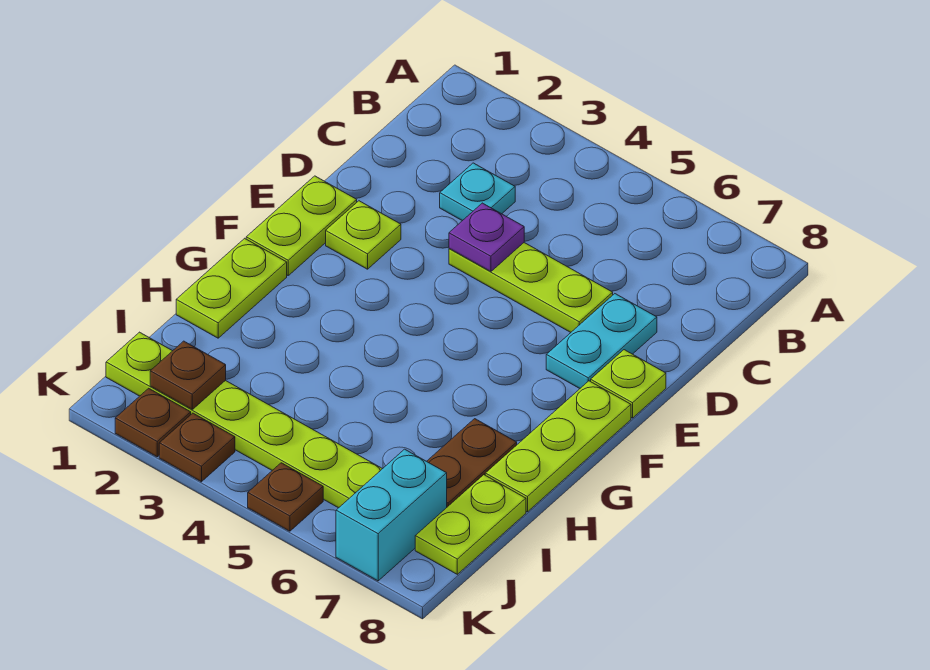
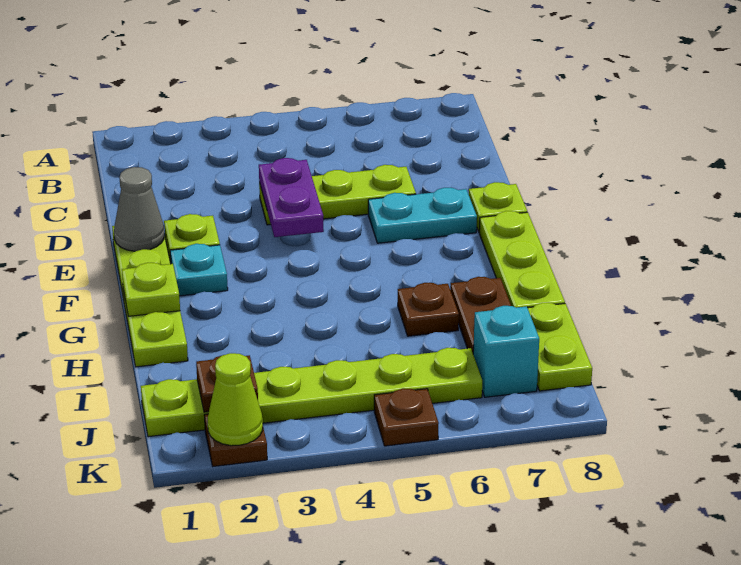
cyan 1x1 plate [440,163,515,221] -> cyan 1x1 plate moved to [170,244,228,296]
purple 1x1 plate [449,203,524,272] -> purple 1x2 plate [259,158,324,237]
cyan 1x2 plate [546,294,657,388] -> cyan 1x2 plate turned to [368,188,477,243]
none -> grey 1x1 cone [114,167,164,251]
none -> lime 1x1 plate [122,263,180,316]
cyan 1x2 brick [336,449,447,581] -> cyan 1x1 brick [473,306,539,397]
none -> lime 1x1 cone [208,353,263,446]
brown 1x1 plate [159,413,235,482] -> brown 1x1 plate moved to [398,283,459,336]

